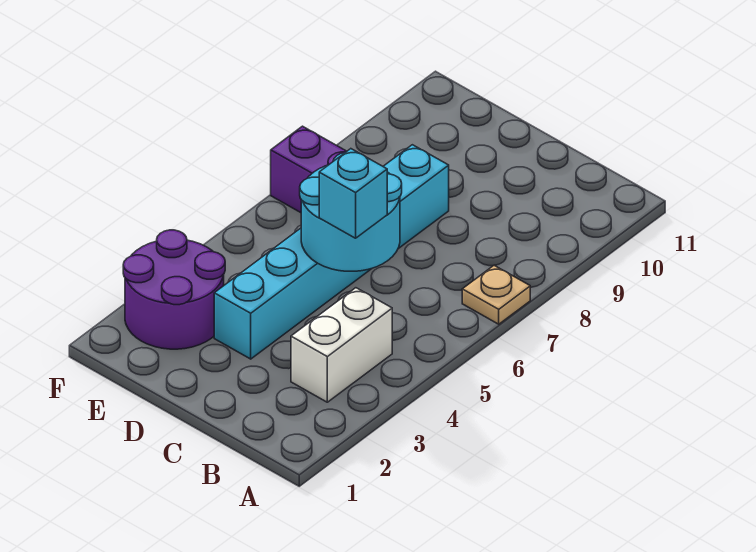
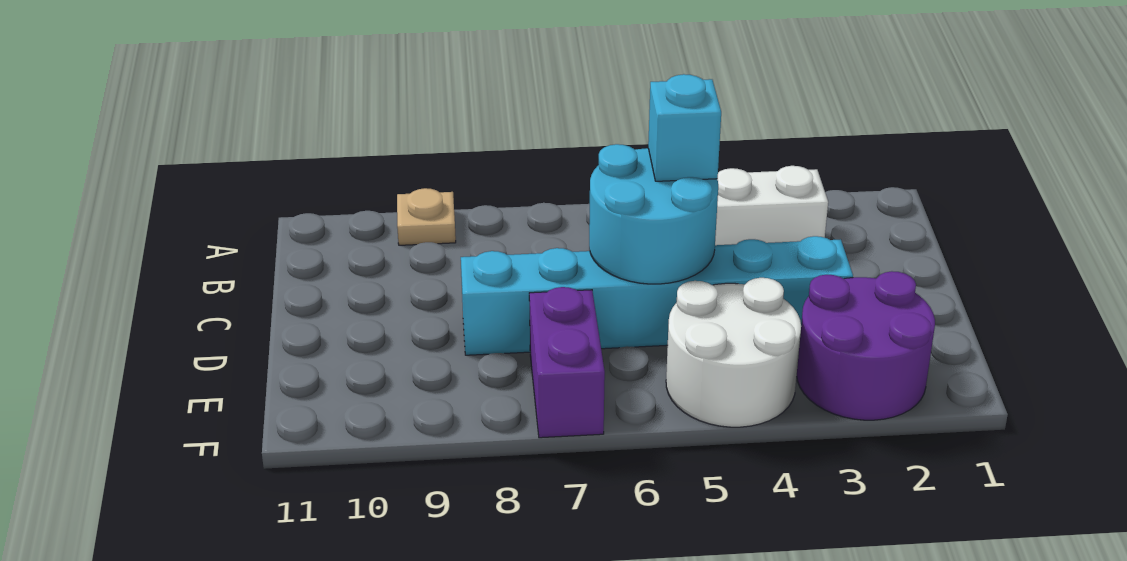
tan 1x1 plate [462,265,530,324] -> tan 1x1 plate moved to [397,188,456,245]
none -> white 2x2 round brick [666,278,801,427]

